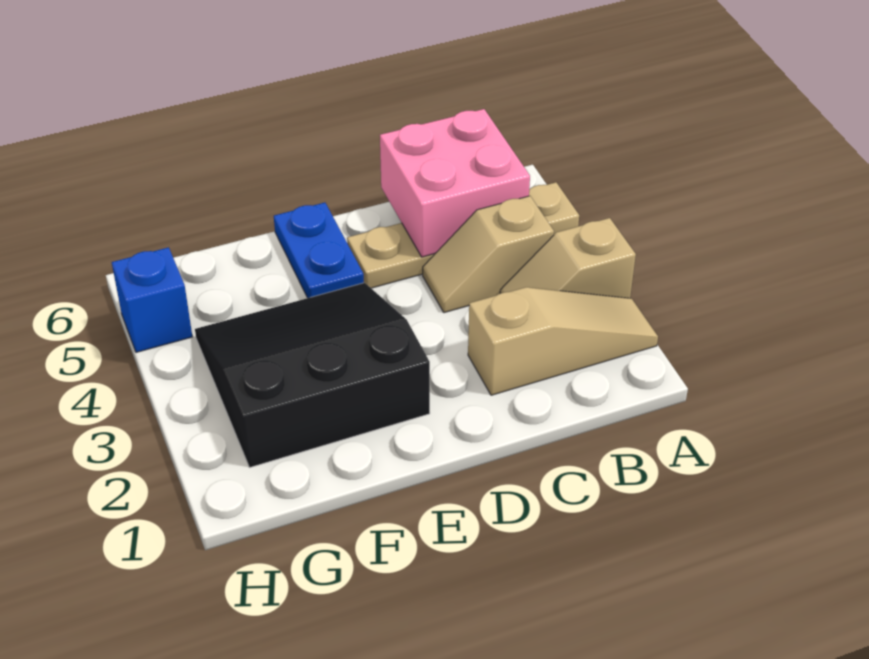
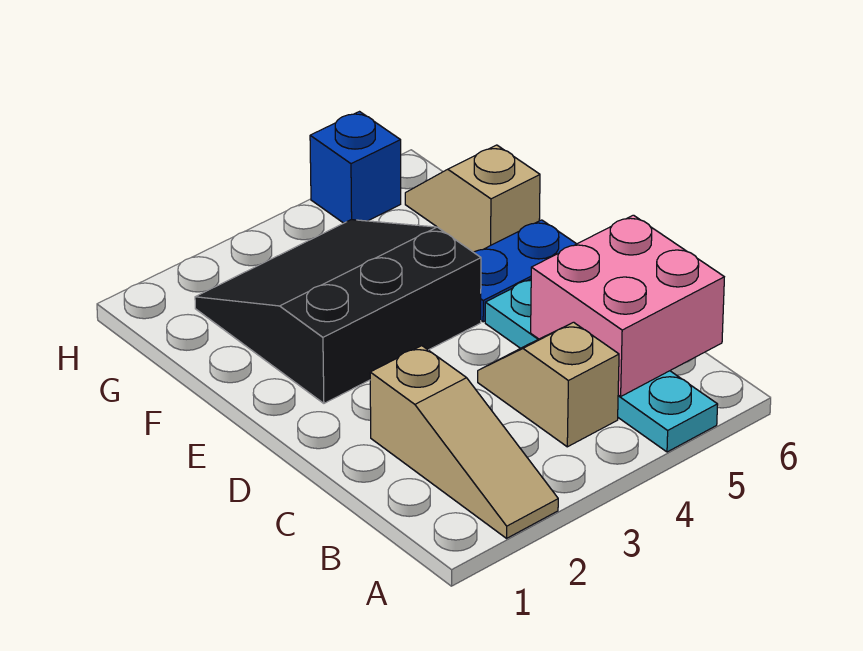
tan 1x2 slope [500,218,636,298] -> tan 1x2 slope moved to [405,145,540,252]
tan 1x4 plate [347,182,579,288] -> cyan 1x4 plate [485,279,718,452]
black 3x3 slope [195,283,430,467] -> black 3x3 slope turned to [195,220,481,403]

